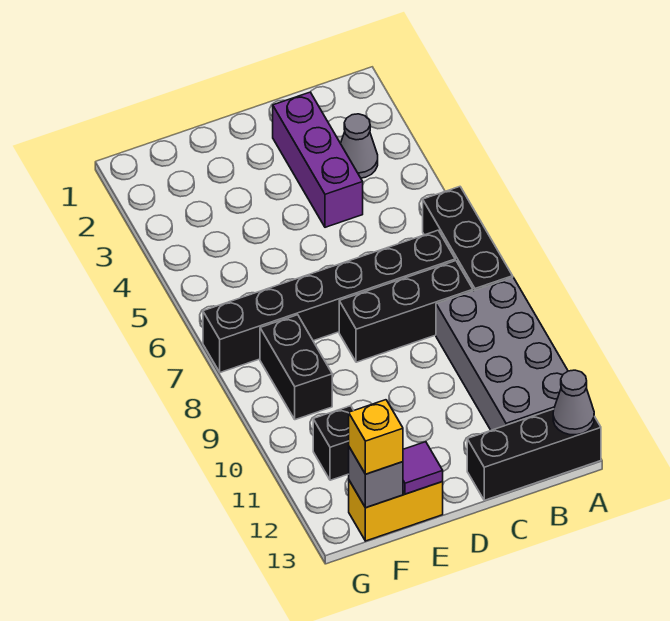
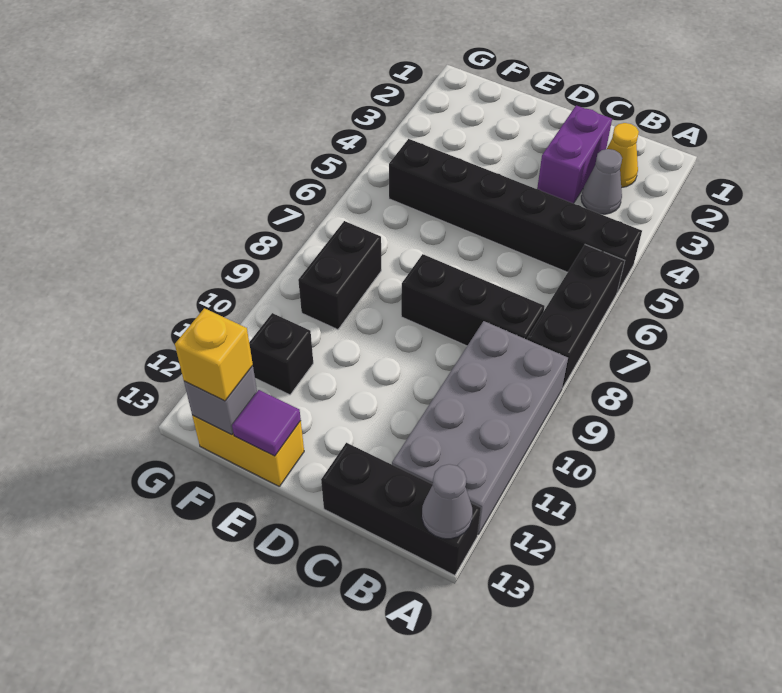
none -> yellow 1x1 cone [607,123,639,188]
black 1x6 brick [203,230,455,373] -> black 1x6 brick moved to [389,139,642,293]
purple 1x3 brick [273,92,363,227] -> purple 1x2 brick [537,105,612,203]

